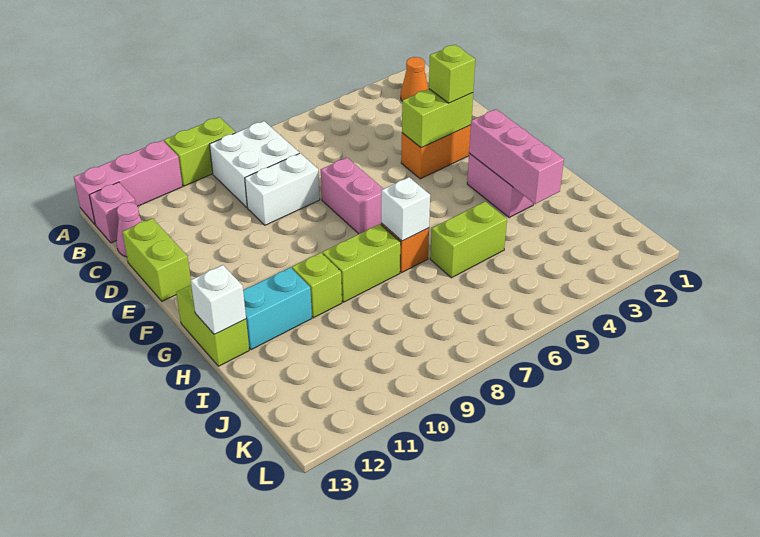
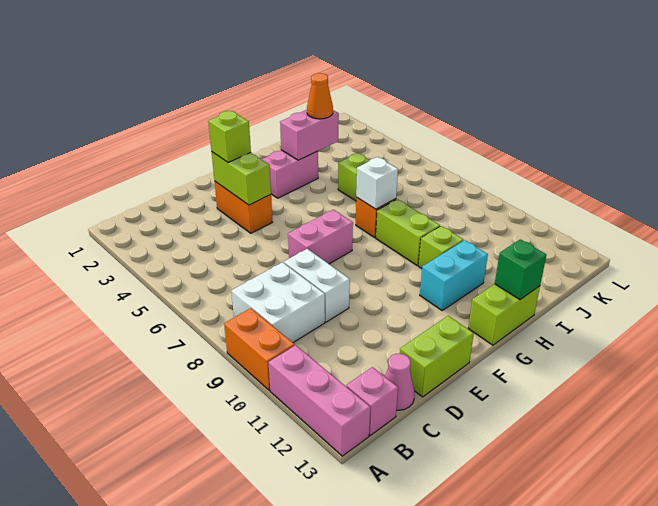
lime 1x2 brick [164,117,236,186] -> orange 1x2 brick [224,308,295,390]
orange 1x1 cone [401,57,429,101] -> orange 1x1 cone moved to [307,73,333,119]
pink 1x3 brick [469,109,564,204] -> pink 1x2 brick [280,110,339,160]
cyan 1x2 brick [243,268,312,350] -> cyan 1x2 brick turned to [420,240,488,310]
white 1x1 brick [191,265,246,334] -> green 1x1 brick [495,239,546,300]

